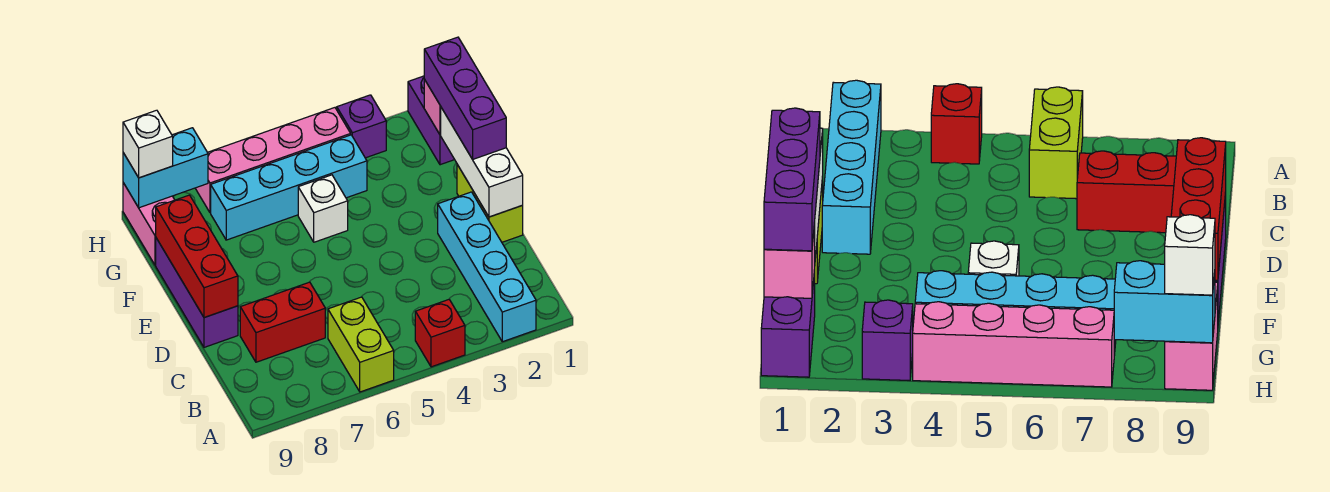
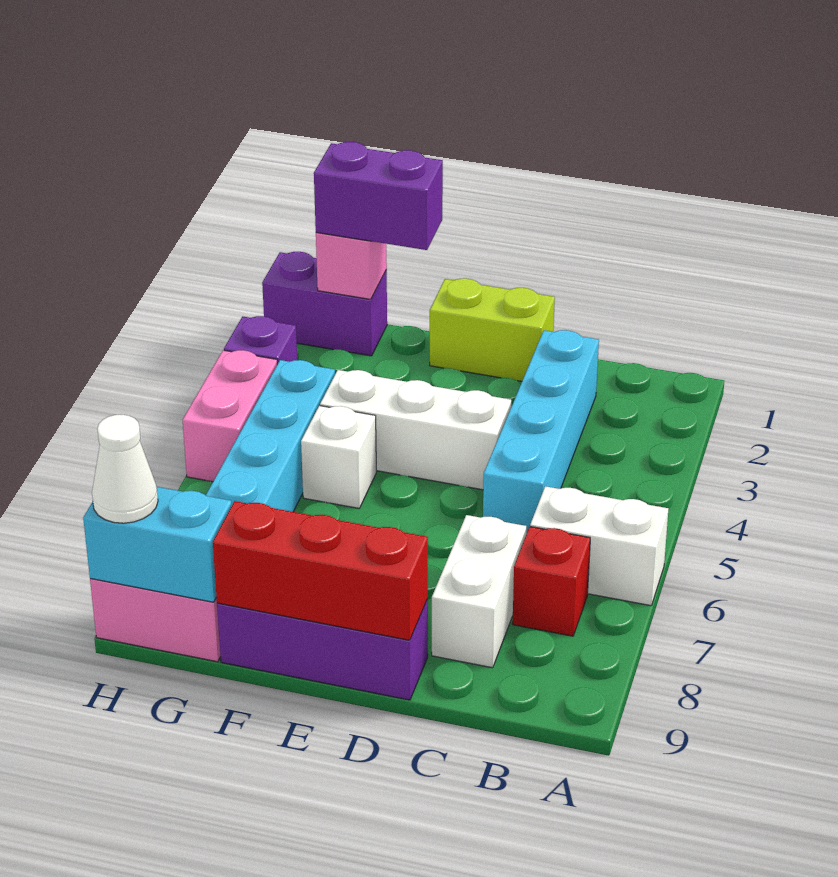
cyan 1x4 brick [438,192,536,342] -> cyan 1x4 brick turned to [483,330,599,534]
red 1x1 brick [415,299,465,367] -> red 1x1 brick moved to [513,527,590,636]
lime 1x2 brick [328,297,394,392] -> white 1x2 brick [530,486,668,606]
red 1x2 brick [240,282,325,362] -> white 1x2 brick [432,515,526,668]
white 1x3 brick [441,108,523,217] -> white 1x3 brick moved to [320,370,511,490]
purple 1x3 brick [424,37,506,159] -> purple 1x2 brick [314,142,443,250]
pink 1x4 brick [195,108,351,213] -> pink 1x2 brick [183,350,277,482]
cyan 1x2 brick [123,128,208,208] -> cyan 1x2 brick turned to [83,487,232,602]
white 1x1 brick [123,110,173,178] -> white 1x1 cone [92,415,158,523]

